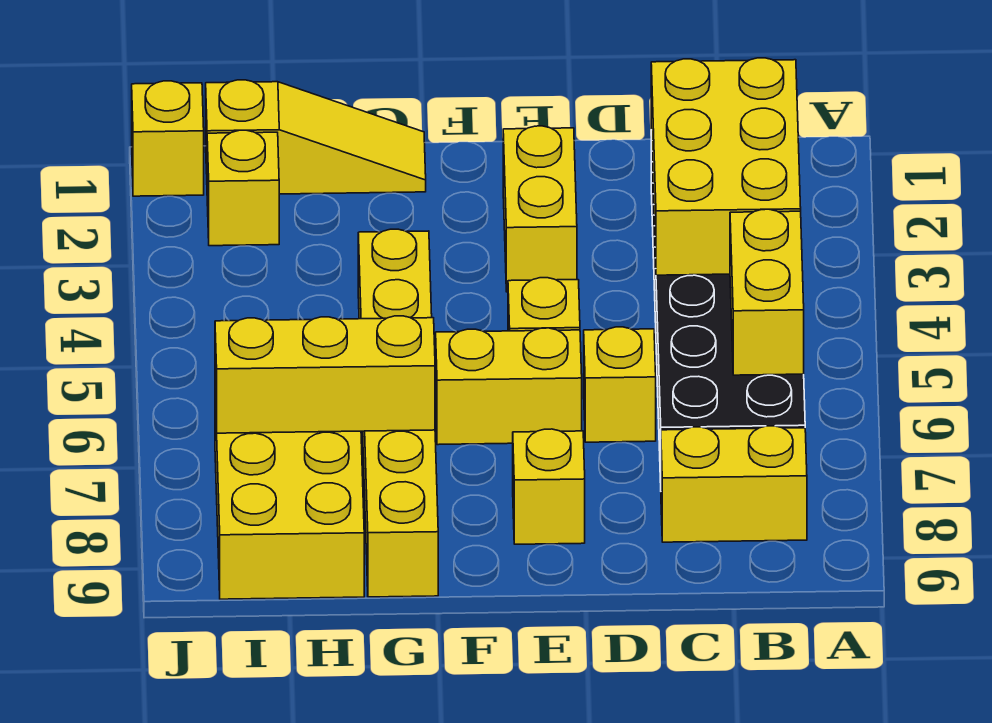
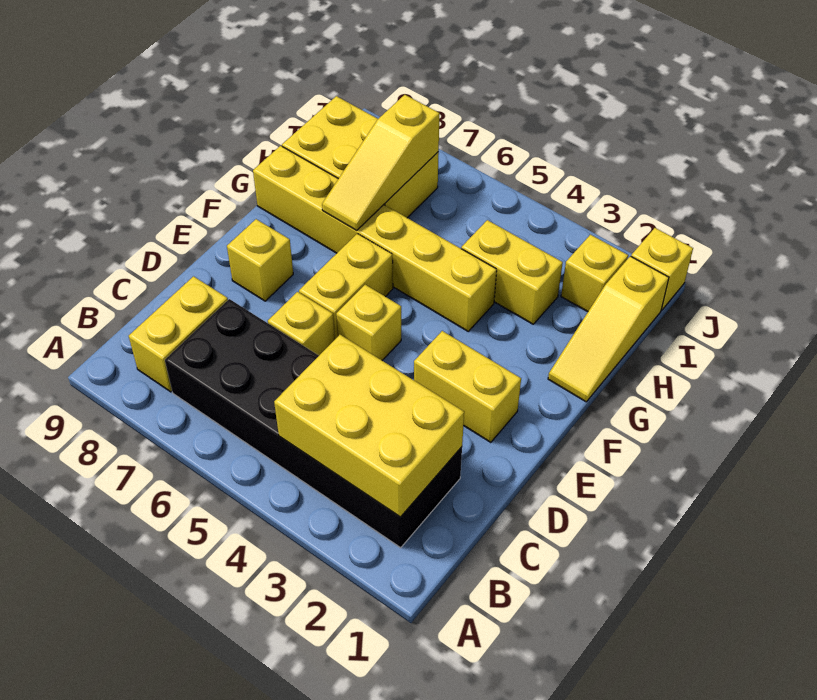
yellow 1x2 brick [730,209,804,375] -> yellow 1x2 brick moved to [461,220,563,324]
yellow 1x3 brick [215,316,435,433] -> yellow 1x3 slope [322,95,440,231]

